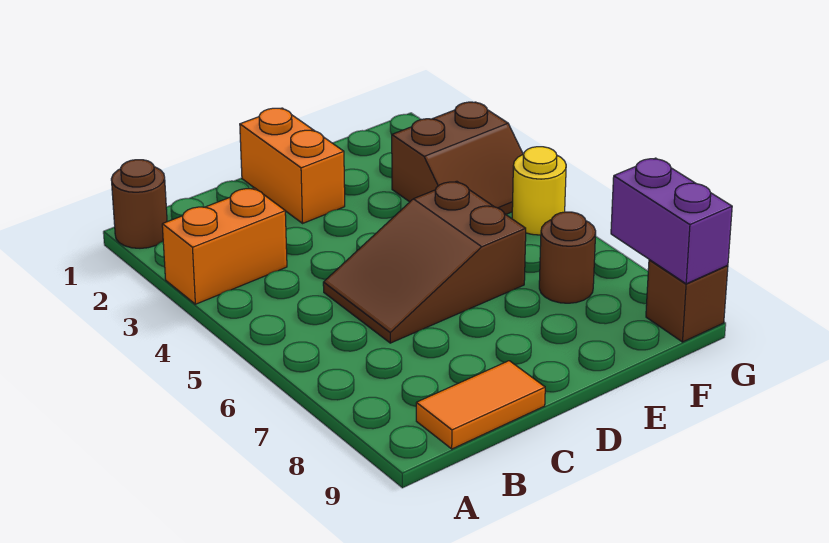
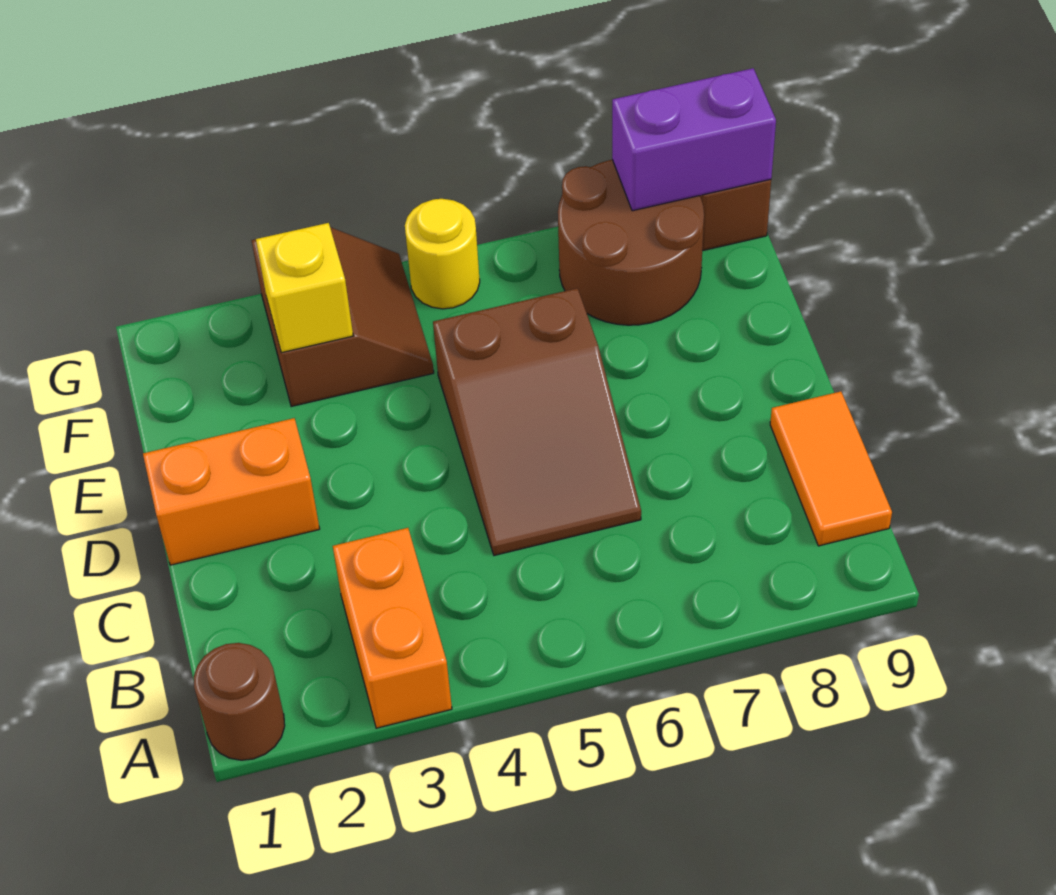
none -> yellow 1x1 brick [256,223,353,353]
brown 1x1 round brick [539,212,596,303] -> brown 2x2 round brick [558,160,704,325]

